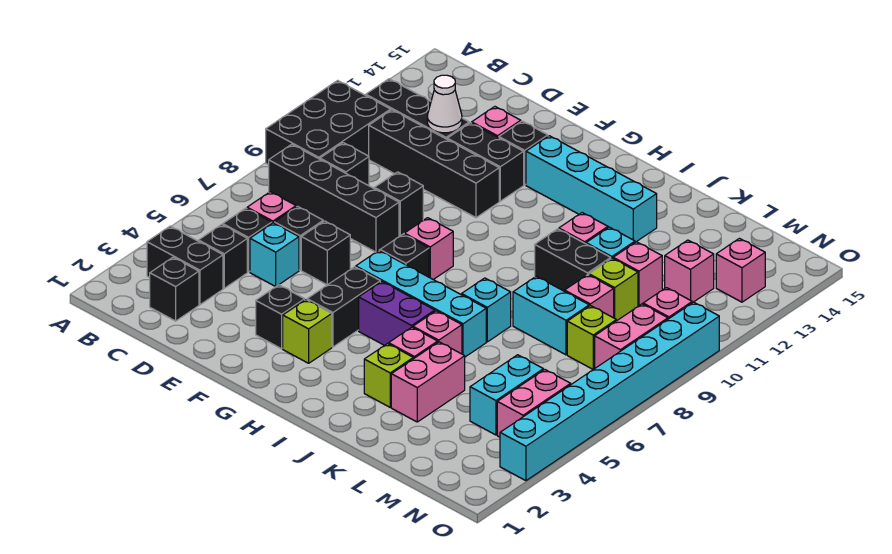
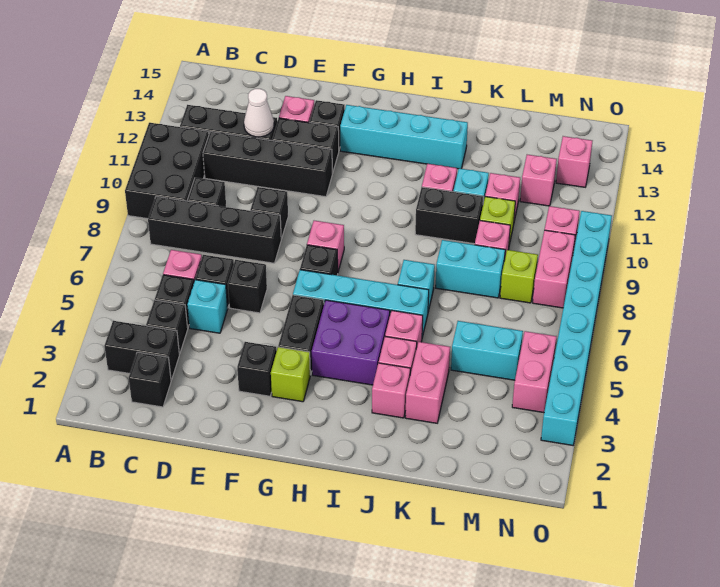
purple 1x2 brick [359,282,435,345] -> purple 2x2 brick [312,300,390,385]
lime 1x1 brick [364,344,413,407] -> pink 1x1 brick [372,363,410,418]
cyan 1x2 brick [470,355,543,435] -> cyan 1x2 brick turned to [451,321,523,380]

